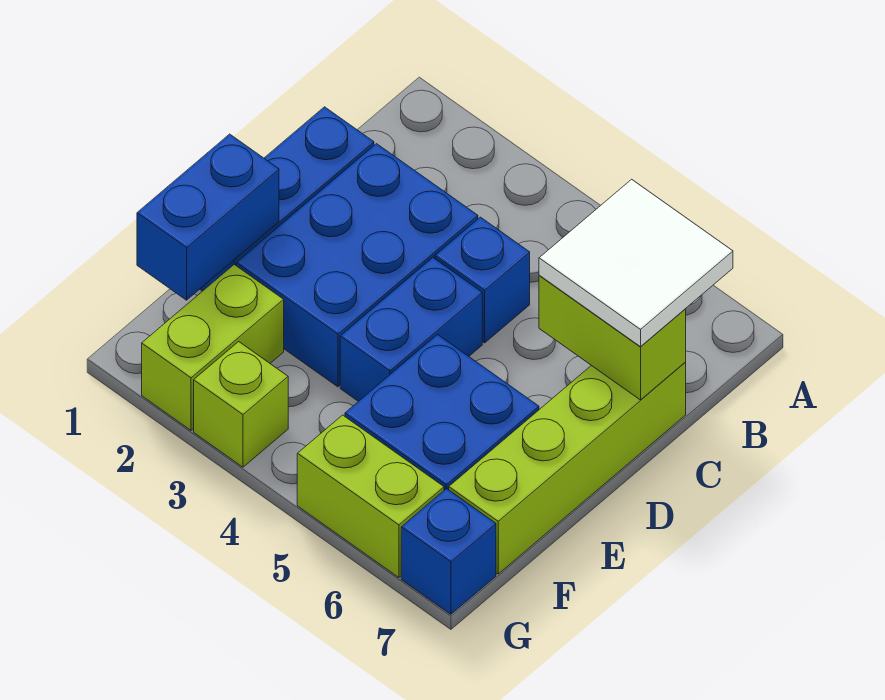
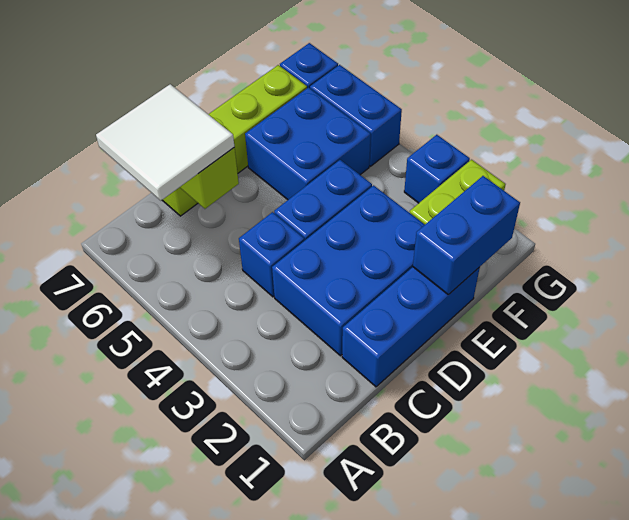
lime 1x1 brick [194,342,288,467] -> blue 1x1 brick [404,135,470,203]
lime 1x2 brick [297,415,444,578] -> blue 1x2 brick [310,65,402,166]

